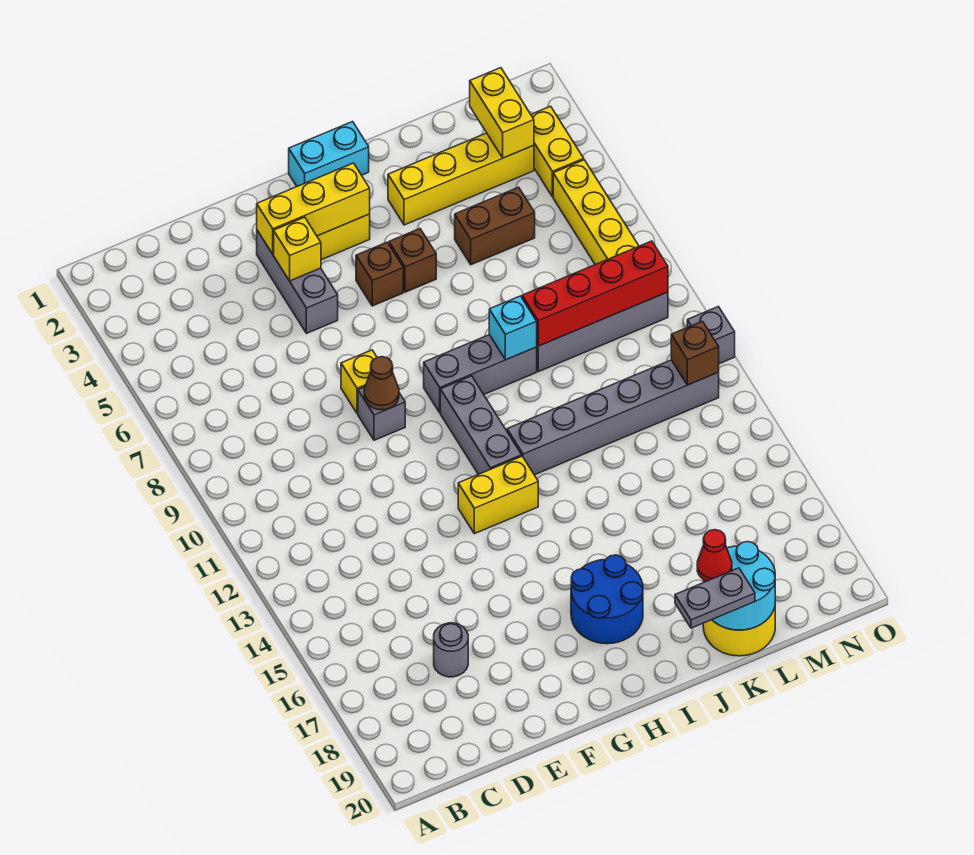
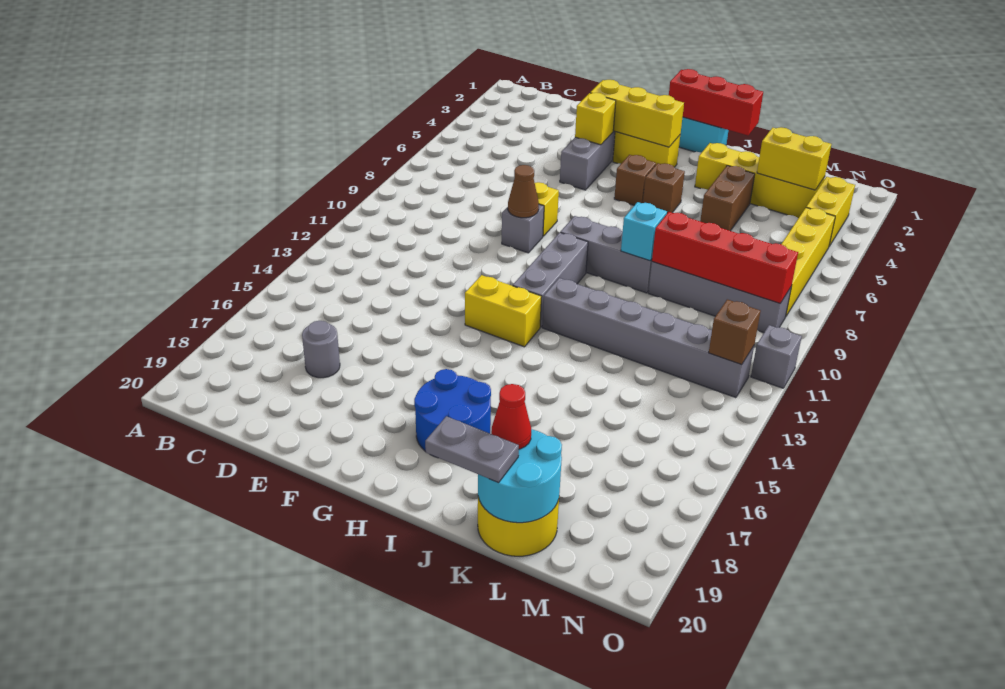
none -> red 1x3 brick [669,69,763,135]
brown 1x2 brick [455,187,535,265] -> brown 1x2 brick turned to [700,166,755,231]
yellow 1x2 brick [470,68,534,158] -> yellow 1x2 brick turned to [757,127,831,190]

